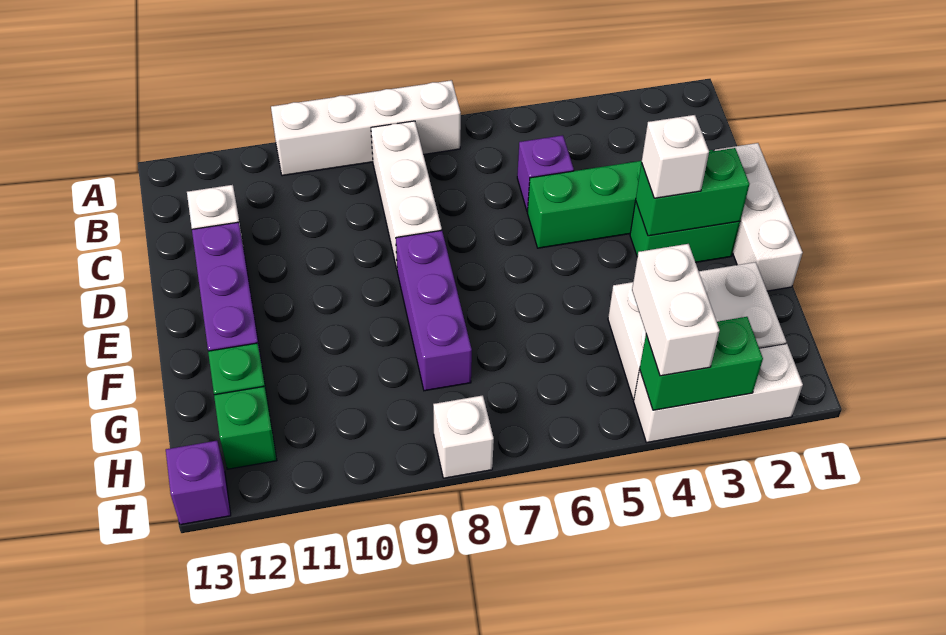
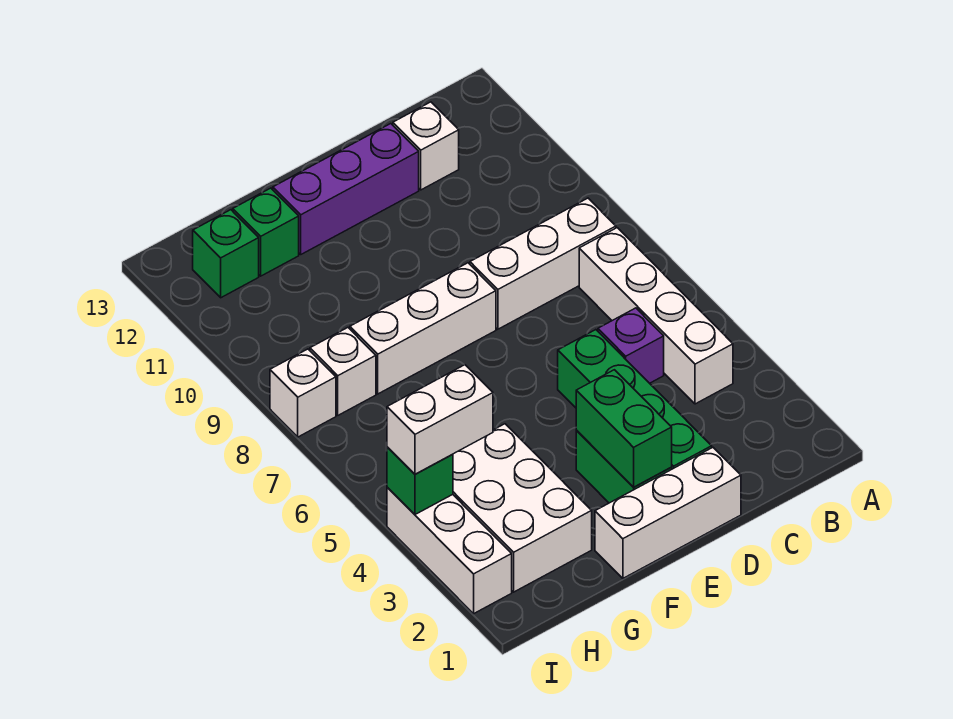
white 1x4 brick [271,80,461,176] -> white 1x4 brick moved to [579,228,733,404]
white 1x1 brick [642,115,709,198] -> white 1x1 brick moved to [310,328,376,415]
purple 1x3 brick [396,230,472,391] -> white 1x3 brick [350,263,496,394]
green 1x2 brick [640,317,763,410] -> green 1x1 brick [387,447,453,514]
purple 1x1 brick [166,441,231,525] -> none

